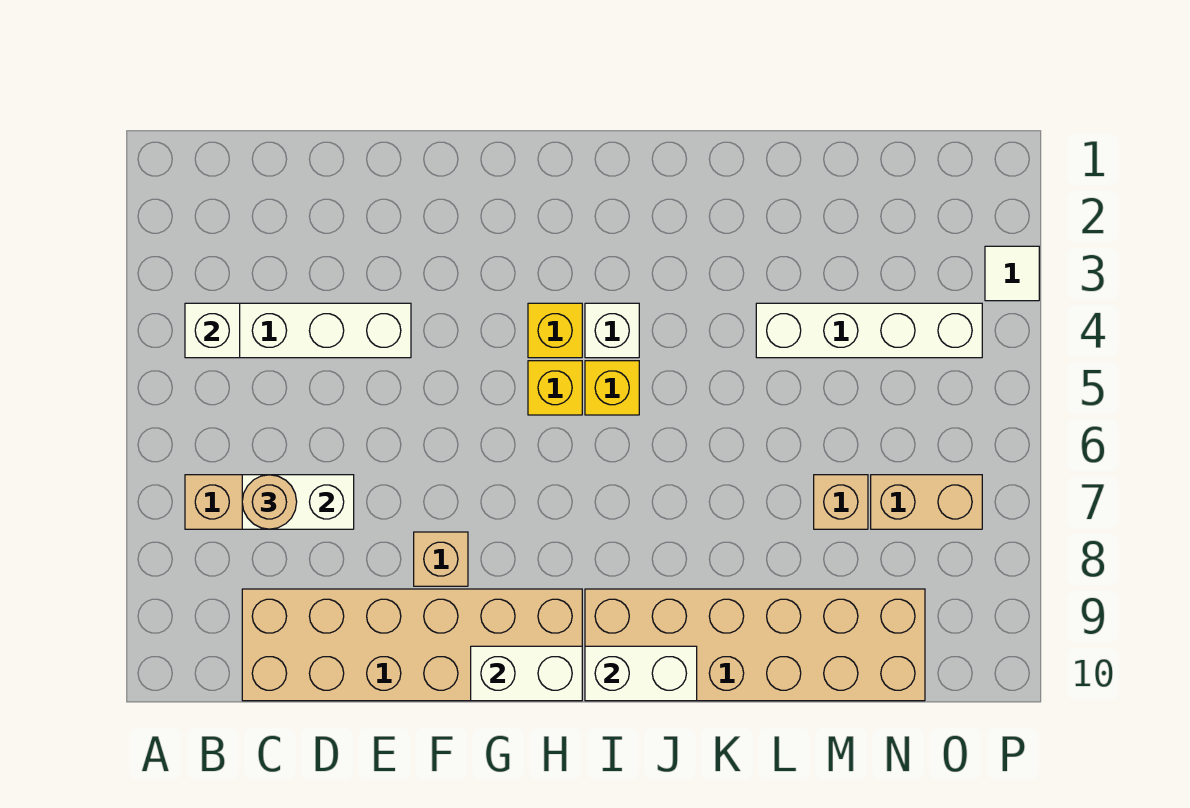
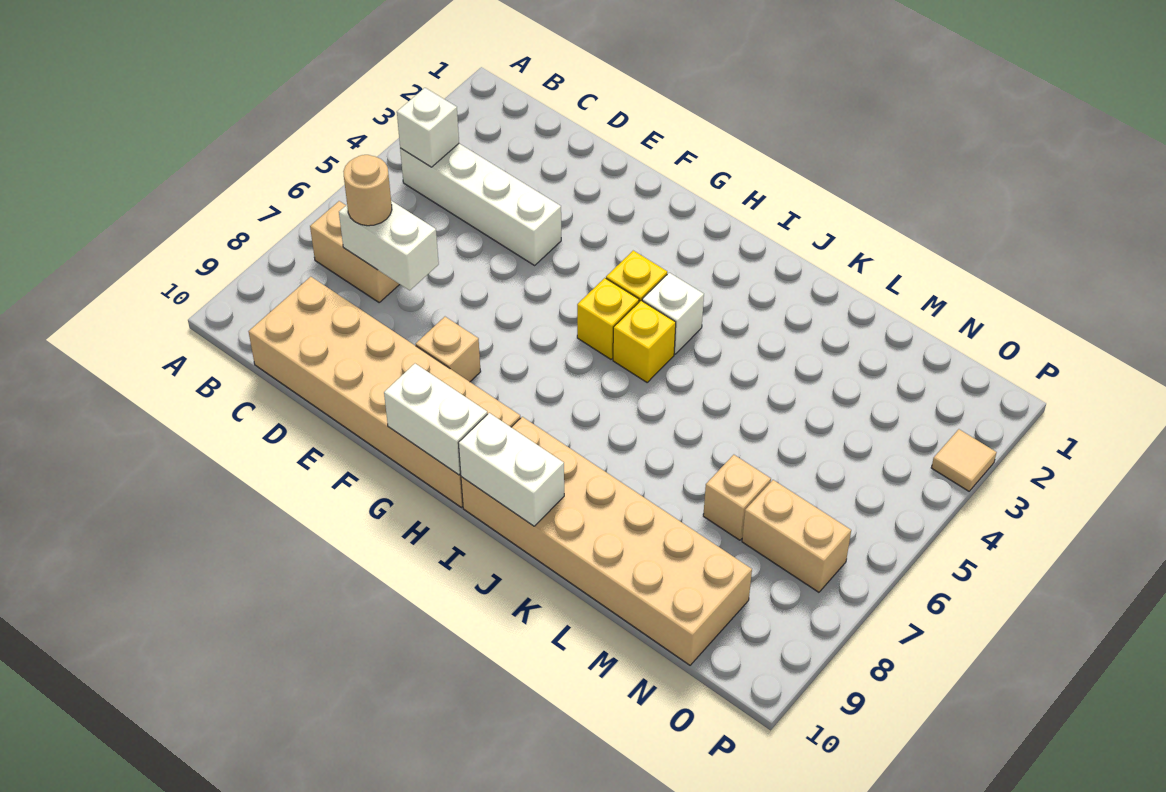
white 1x4 brick [756,303,982,358] -> none
white 1x1 tile [985,246,1039,301] -> tan 1x1 tile [931,429,997,491]

